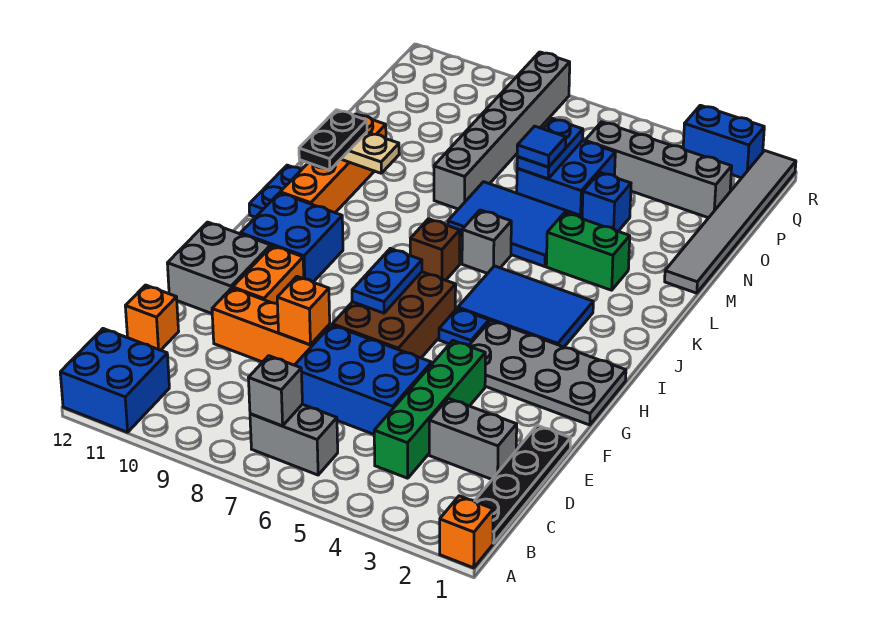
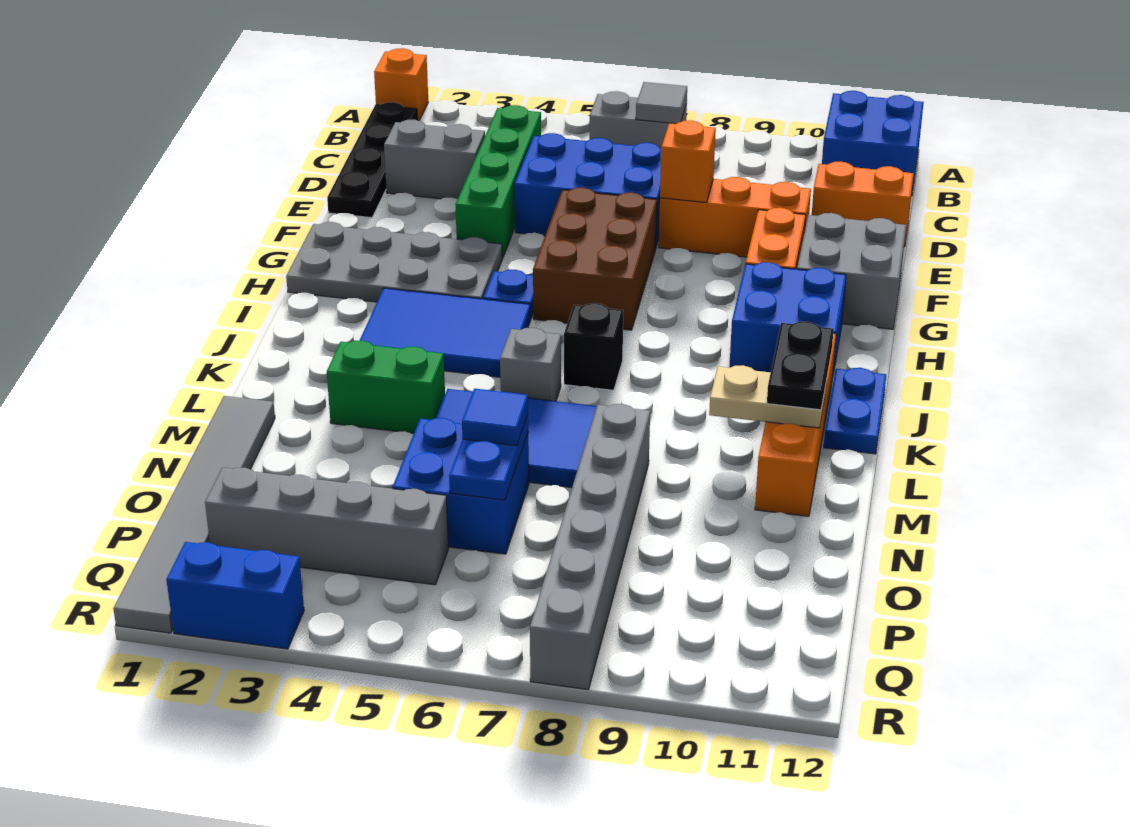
grey 1x1 brick [249,356,302,426] -> grey 1x1 tile [636,82,687,124]
orange 1x1 brick [125,285,179,350] -> orange 1x2 brick [812,162,914,247]
blue 1x2 plate [352,249,422,313] -> none
brown 1x1 brick [410,219,460,280] -> black 1x1 brick [564,303,623,390]
blue 1x1 brick [582,172,631,231] -> none

